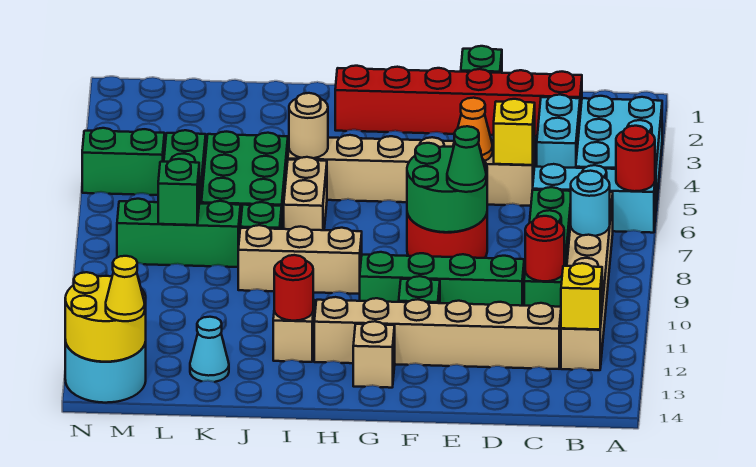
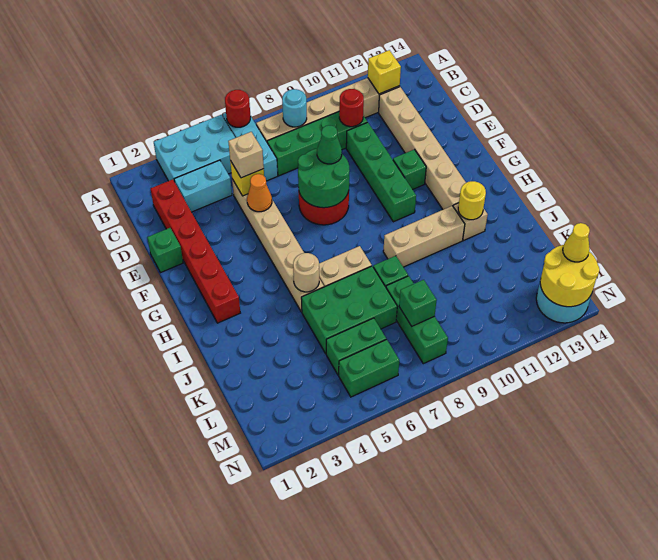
tan 1x1 brick [353,321,395,388] -> tan 1x1 brick moved to [228,132,264,178]
tan 1x3 brick [238,225,362,294] -> tan 1x3 brick turned to [383,206,465,267]
red 1x1 round brick [274,255,313,321] -> yellow 1x1 round brick [458,181,486,220]
cyan 1x1 cone [190,317,229,382] -> none
green 1x2 brick [82,128,165,195] -> green 1x2 brick turned to [339,339,399,397]

